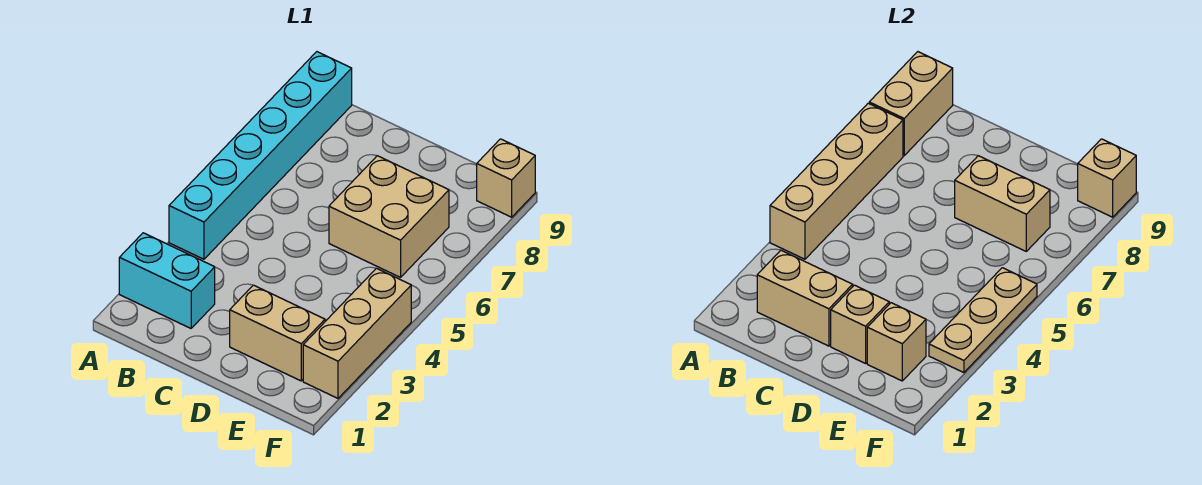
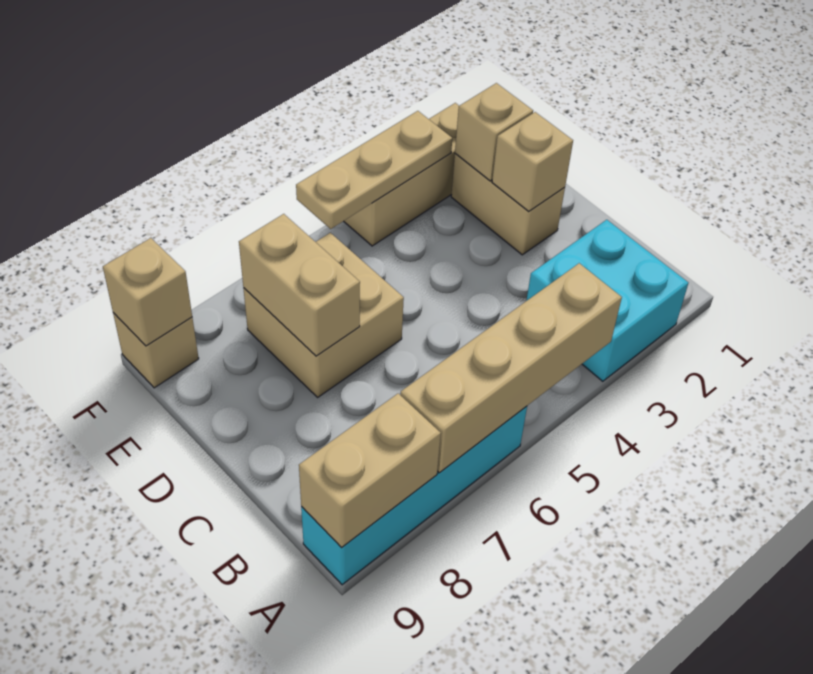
cyan 1x2 brick [119,233,215,328] -> cyan 2x2 brick [526,220,688,381]
cyan 1x6 brick [169,52,352,259] -> cyan 1x4 brick [301,406,527,585]
tan 1x2 brick [757,250,853,346] -> none

